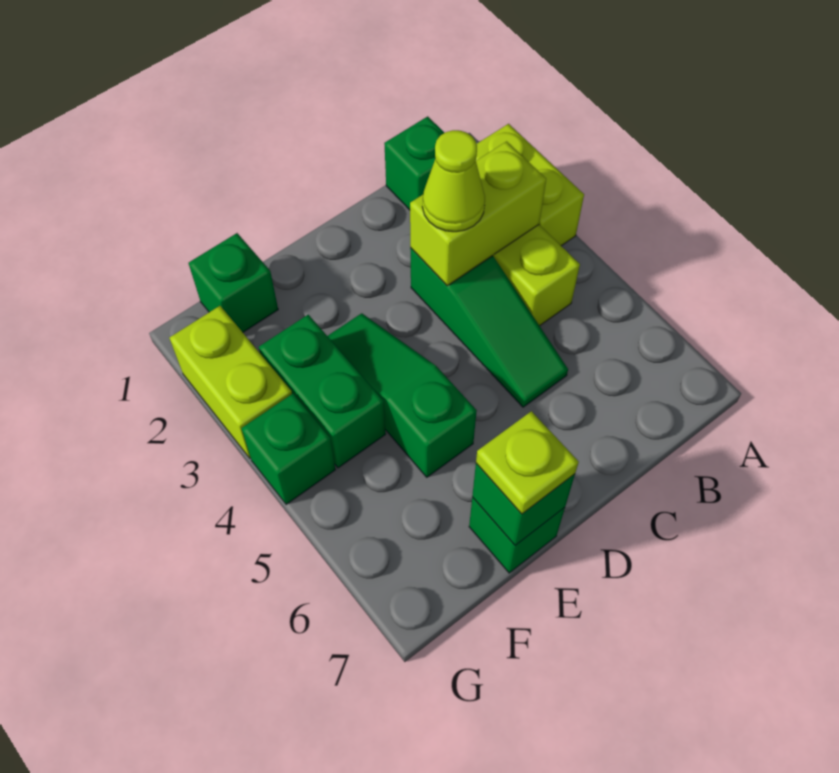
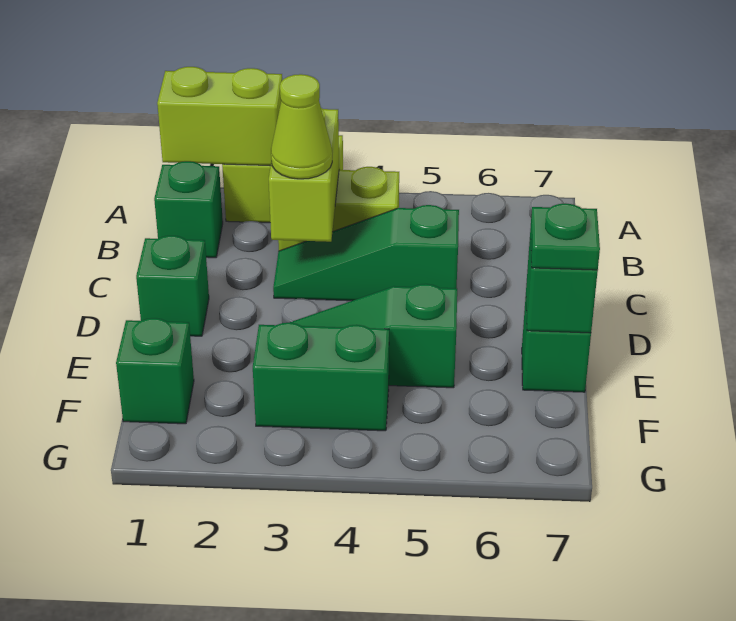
green 1x3 slope [410,248,568,407] -> green 1x3 slope turned to [273,205,459,301]
lime 1x1 plate [476,411,579,514] -> green 1x1 plate [531,203,600,270]
lime 1x2 brick [170,306,292,458] -> lime 1x2 brick moved to [157,67,282,166]
green 1x1 brick [242,393,335,505] -> green 1x1 brick moved to [136,236,209,336]

